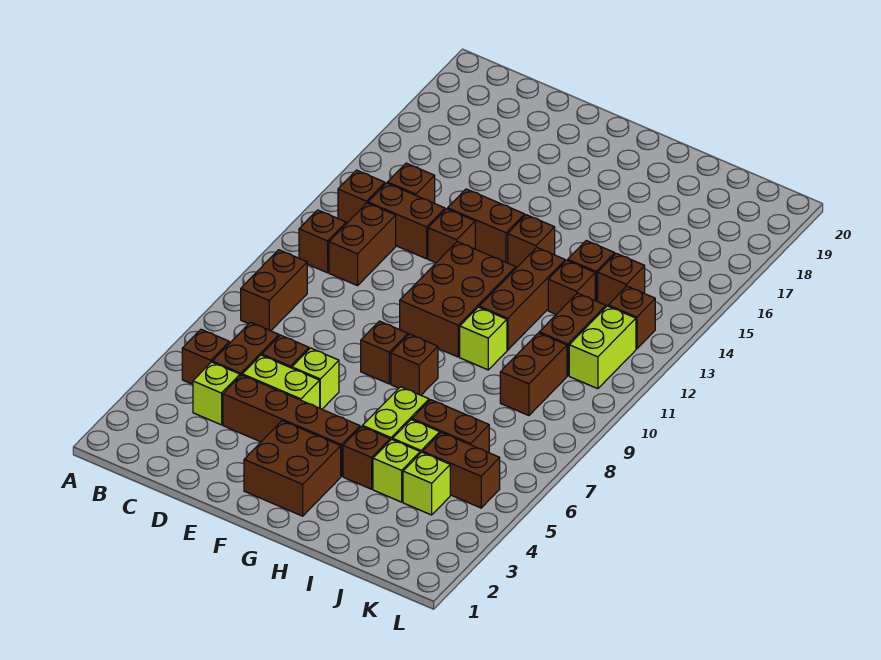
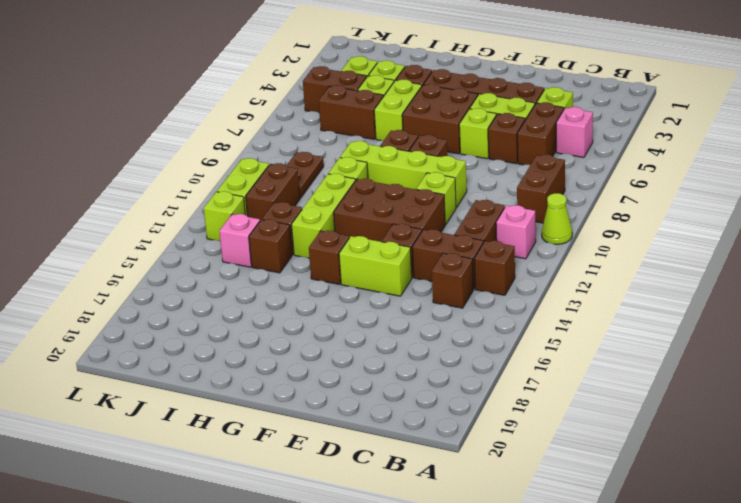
none -> lime 1x1 cone [542,193,572,244]
brown 1x1 brick [182,329,229,384] -> pink 1x1 brick [556,107,593,157]
brown 1x1 brick [299,210,346,273] -> pink 1x1 brick [496,205,536,259]
none -> lime 1x4 brick [340,141,467,208]
none -> lime 1x1 brick [416,172,456,225]
brown 1x2 brick [448,189,525,263] -> lime 1x2 brick [339,236,412,296]
brown 2x2 brick [244,421,341,516] -> brown 2x2 brick moved to [402,84,478,154]
brown 2x3 brick [400,242,516,357] -> brown 2x3 brick turned to [334,179,445,242]
brown 1x3 brick [479,248,565,350] -> lime 1x3 brick [291,174,356,258]
brown 1x2 brick [500,333,567,416] -> brown 1x2 plate [286,152,324,198]
brown 1x1 brick [598,253,645,307] -> pink 1x1 brick [219,214,260,267]
brown 1x1 brick [608,286,655,349] -> lime 1x1 brick [204,191,245,241]

